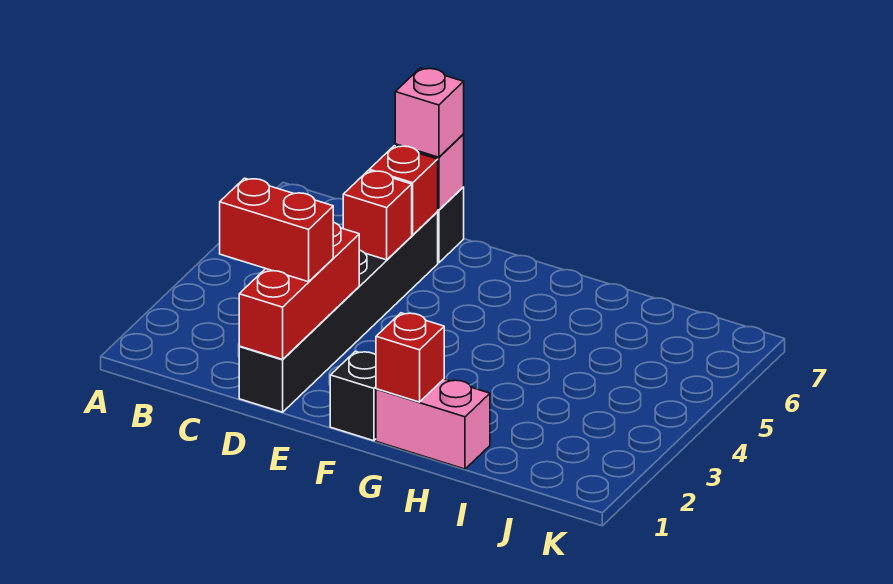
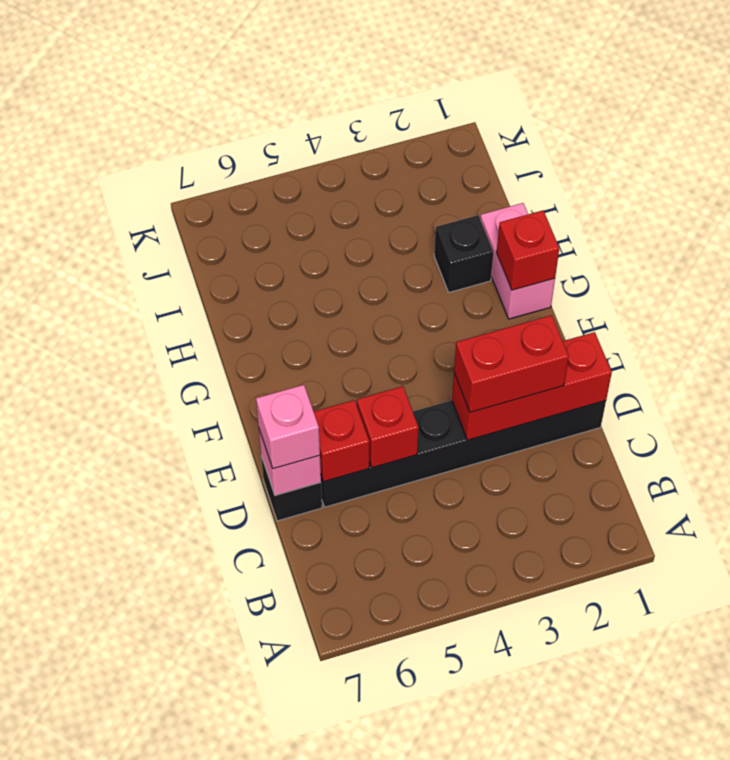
red 1x2 brick [220,178,333,282] -> red 1x2 brick turned to [454,315,569,412]
black 1x1 brick [330,351,376,441] -> black 1x1 brick moved to [434,215,494,292]

